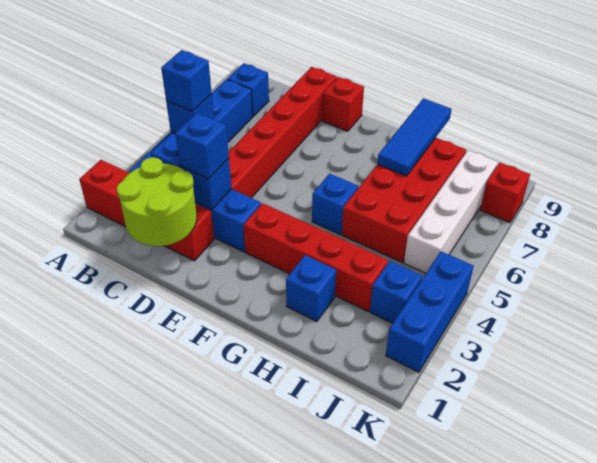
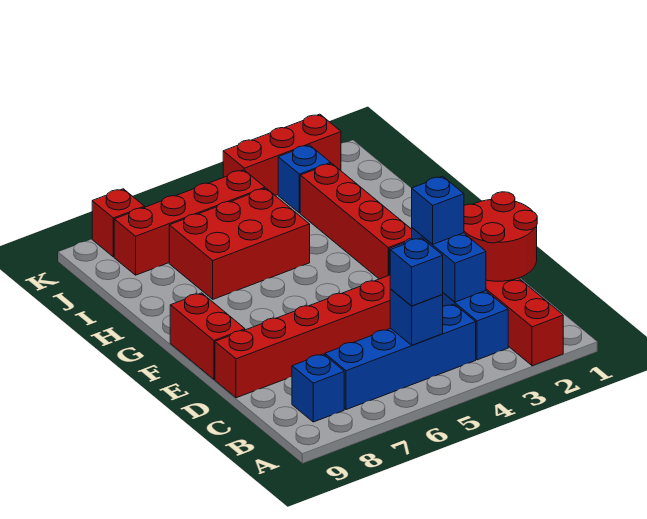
lime 2x2 round brick [117,157,197,246] -> red 2x2 round brick [464,192,537,281]
red 1x1 brick [322,77,364,131] -> red 1x2 brick [170,293,245,379]
blue 1x1 brick [312,174,358,234] -> none
blue 1x1 brick [286,255,336,322] -> none
red 2x4 brick [342,138,466,262] -> red 2x3 brick [169,188,310,299]
blue 1x3 tile [377,98,452,176] -> none
white 1x4 brick [404,150,498,273] -> red 1x4 brick [114,170,265,275]
blue 1x3 brick [386,251,474,372] -> red 1x3 brick [223,114,341,195]

